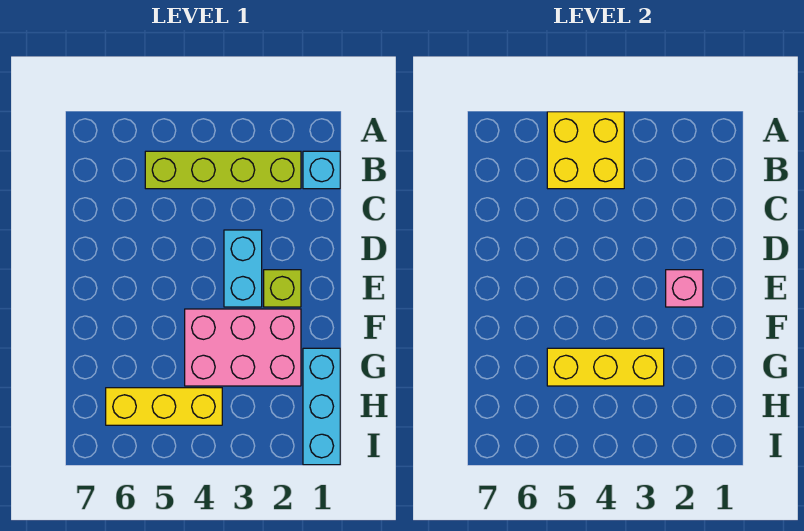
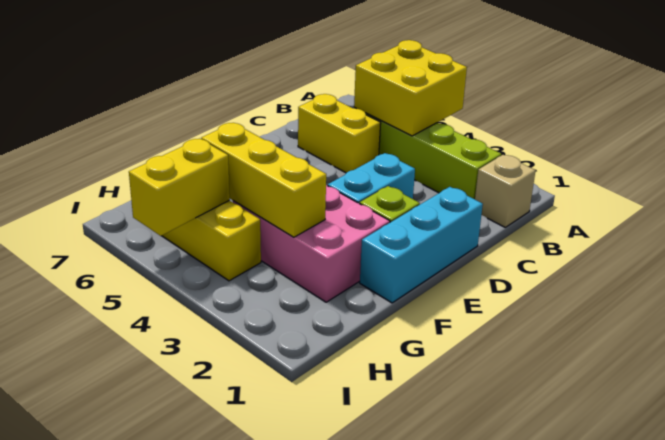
cyan 1x1 brick [303,151,340,189] -> tan 1x1 brick [475,155,535,227]
none -> yellow 1x2 brick [298,94,381,173]
pink 1x1 brick [666,270,703,307] -> none
cyan 1x3 brick [303,348,340,465] -> cyan 1x3 brick moved to [360,187,483,303]
none -> yellow 1x2 brick [129,139,230,236]

